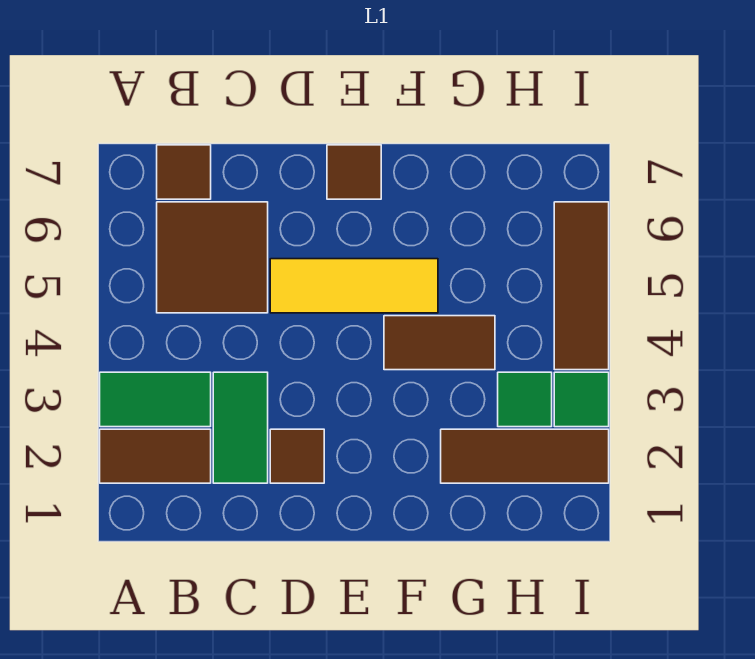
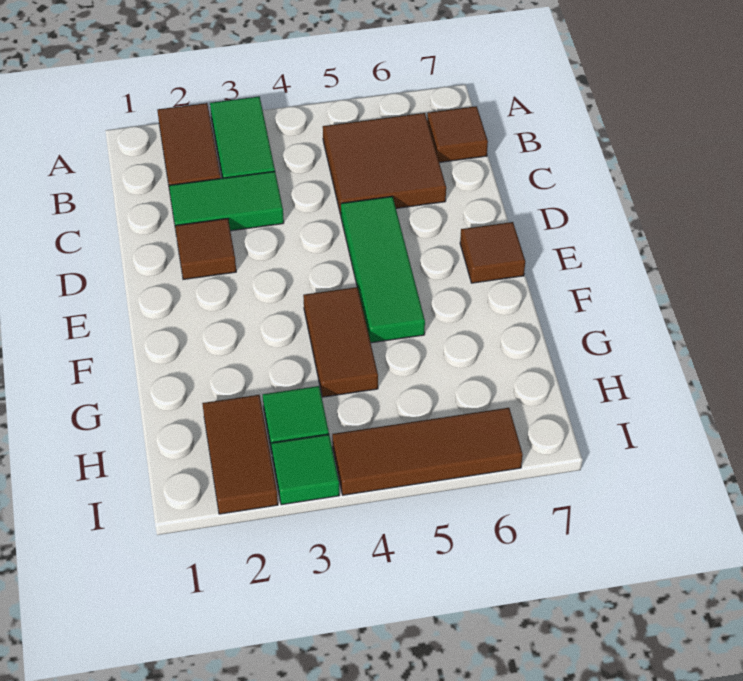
yellow 1x3 tile [270,259,438,313] -> green 1x3 tile [341,196,425,343]
brown 1x3 tile [441,429,609,483] -> brown 1x2 tile [202,395,278,514]

